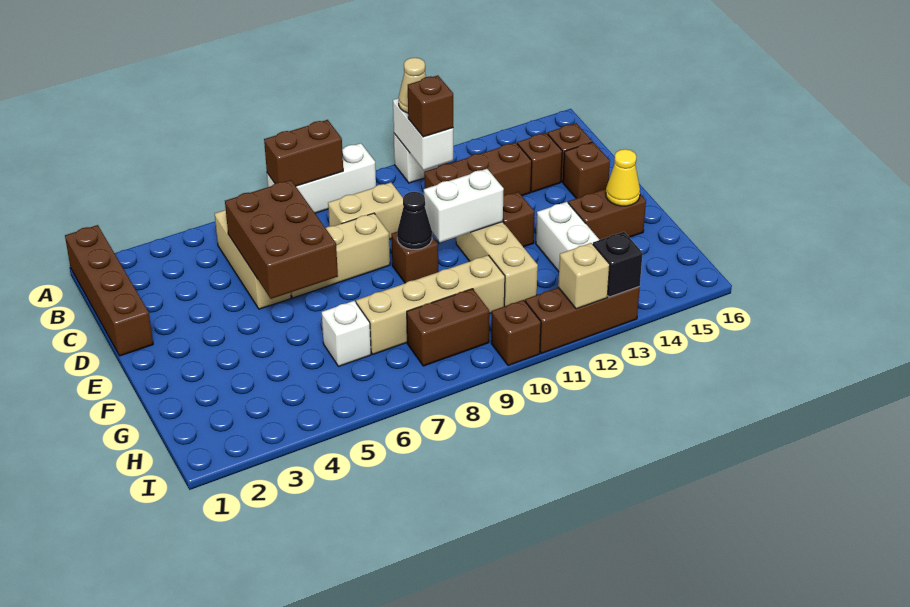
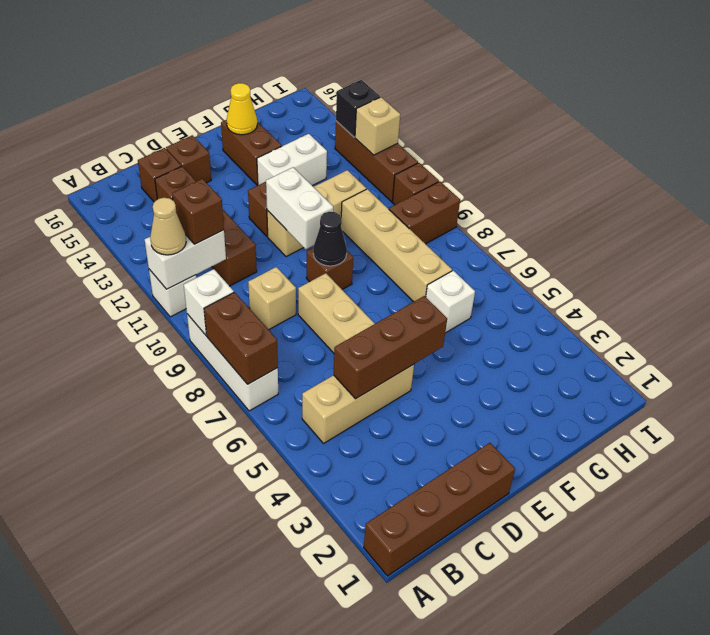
none -> white 1x1 brick [184,269,234,335]
brown 2x3 brick [225,180,338,299] -> brown 1x3 brick [334,296,447,399]
tan 1x2 brick [328,182,404,239] -> tan 1x1 brick [248,267,296,330]
brown 1x2 brick [407,289,489,366] -> brown 1x2 brick turned to [389,182,460,244]

